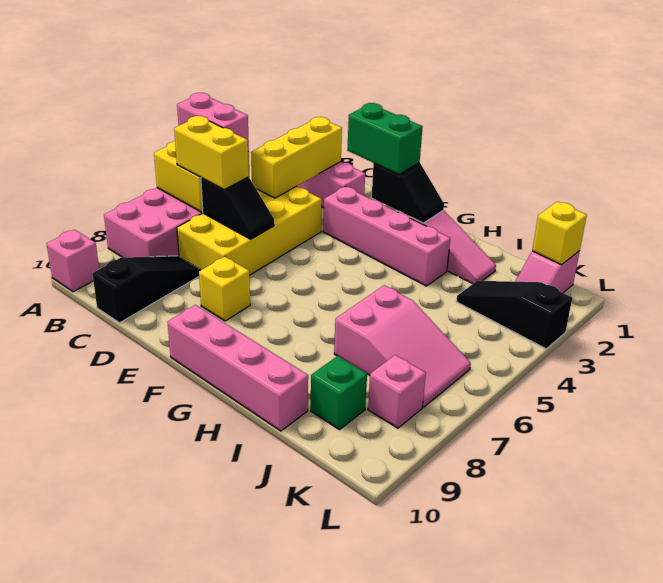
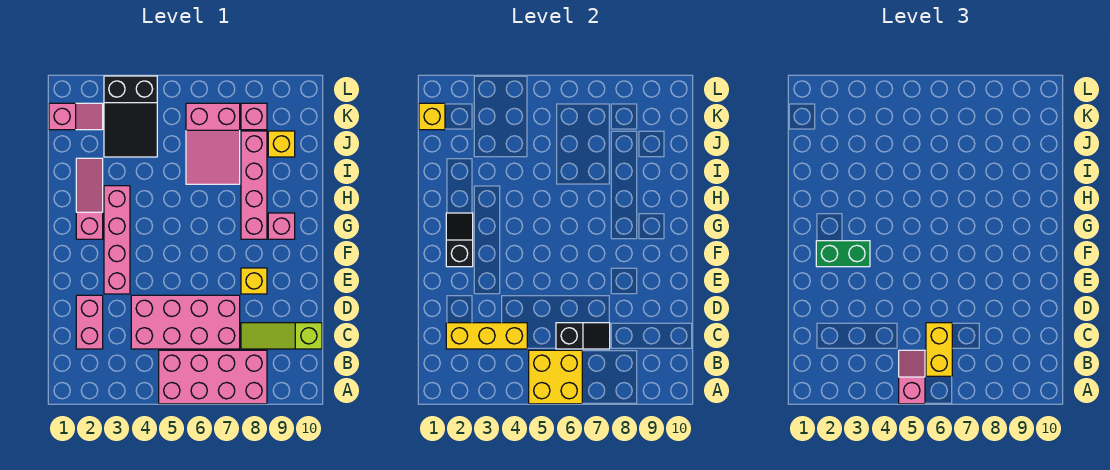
pink 1x2 brick [177,93,249,152] -> pink 1x2 slope [899,350,925,404]
pink 1x1 brick [47,229,99,292] -> pink 1x1 brick moved to [268,213,295,239]
yellow 2x4 brick [177,186,322,275] -> pink 2x4 brick [131,295,240,349]
black 1x2 slope [201,177,274,239] -> black 1x2 slope turned to [556,323,610,349]
black 1x3 slope [92,256,200,323] -> lime 1x3 slope [241,323,322,349]
green 1x2 brick [347,103,423,175] -> green 1x2 brick turned to [816,241,870,267]
pink 1x4 brick [168,305,308,431] -> pink 1x4 brick moved to [241,131,267,239]
pink 2x3 slope [334,285,471,407] -> pink 2x3 slope turned to [186,103,240,184]
black 1x3 slope [456,281,572,349] -> black 2x3 slope [104,76,157,157]
green 1x1 brick [311,356,367,430] -> yellow 1x1 brick [268,131,295,157]

